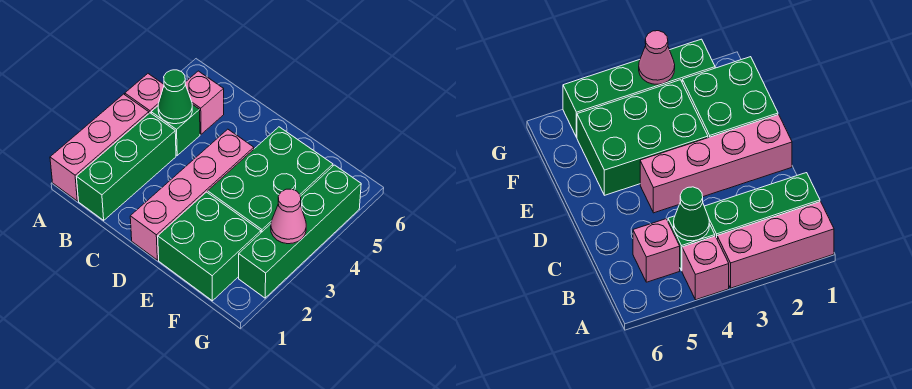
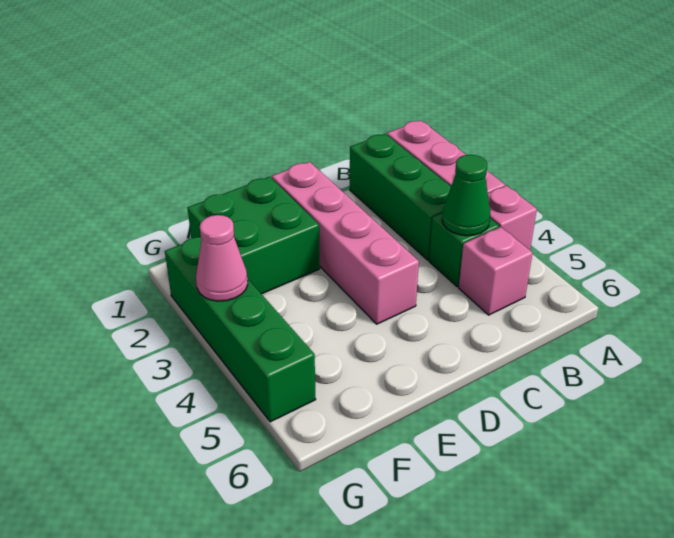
green 2x3 brick [208,127,333,232] -> none

